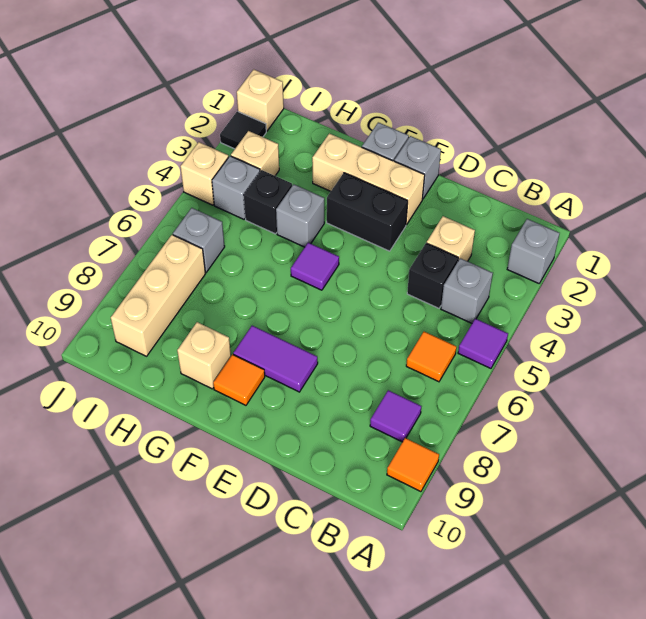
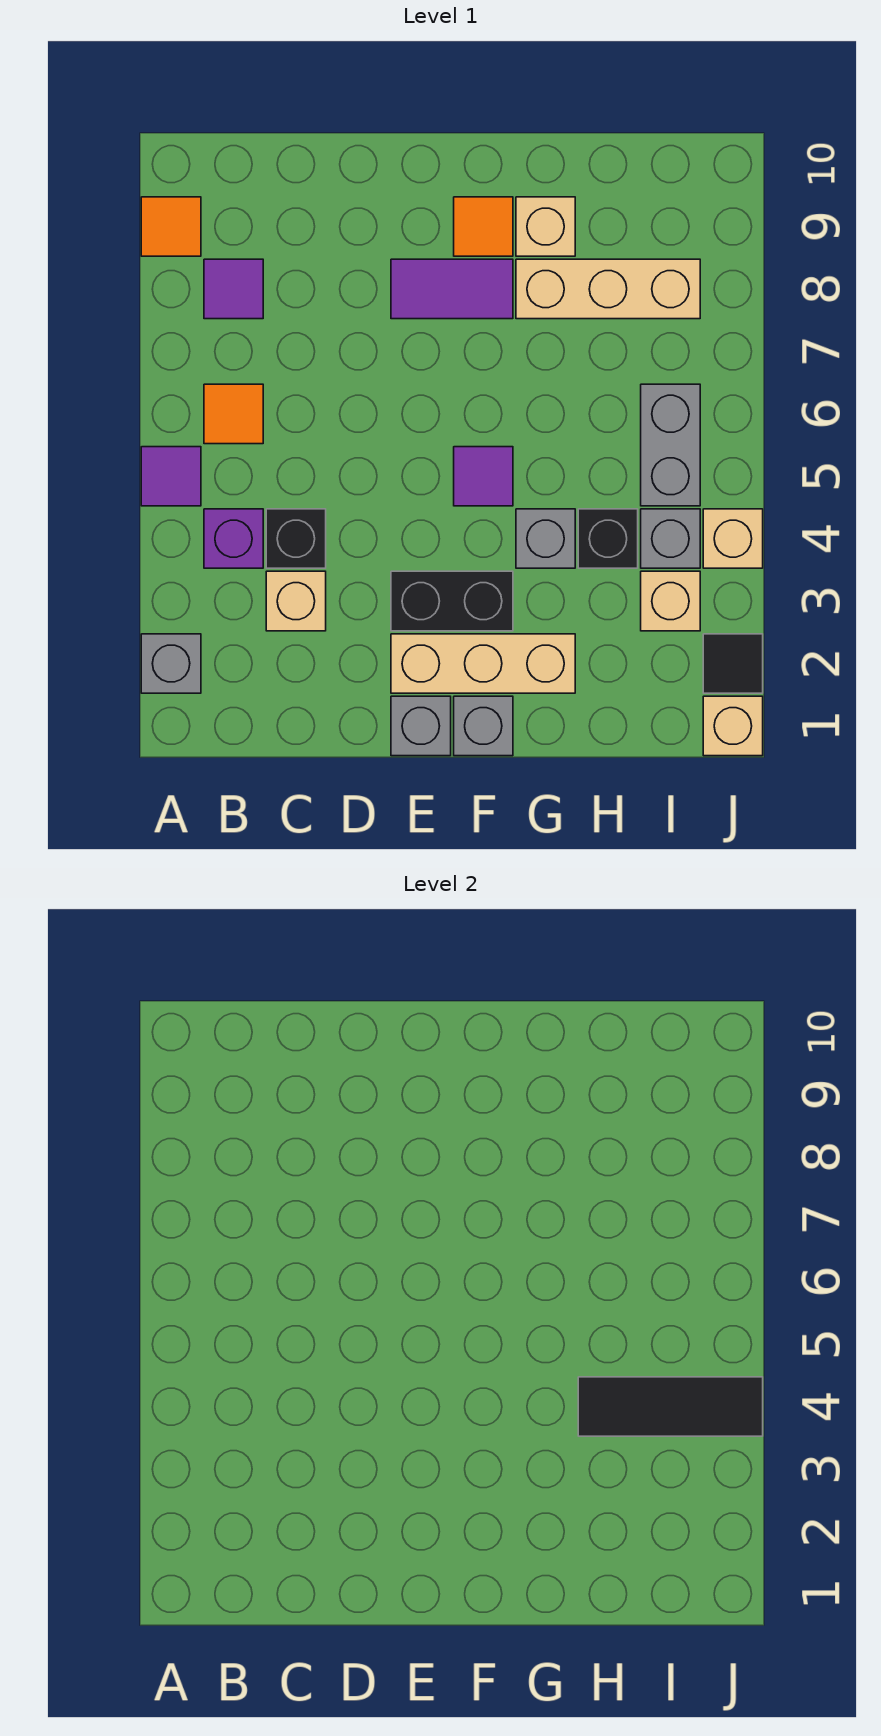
grey 1x1 brick [441,258,493,323] -> purple 1x1 brick [204,509,263,568]
none -> black 1x3 tile [578,1377,763,1436]
grey 1x1 brick [173,208,225,272] -> grey 1x2 brick [641,384,700,506]
tan 1x3 brick [111,235,205,356] -> tan 1x3 brick turned to [516,259,700,319]

